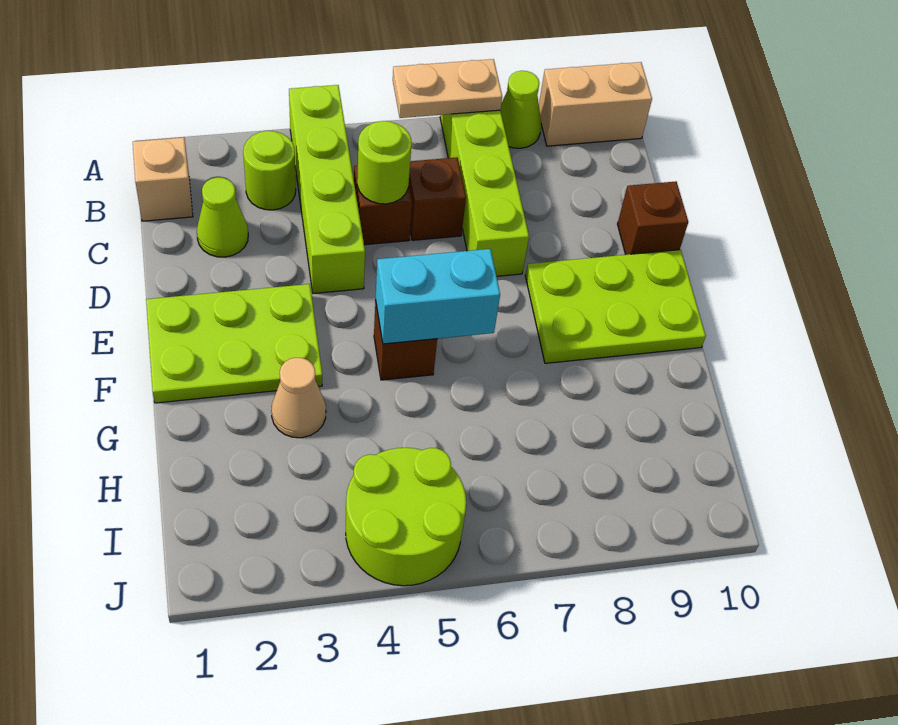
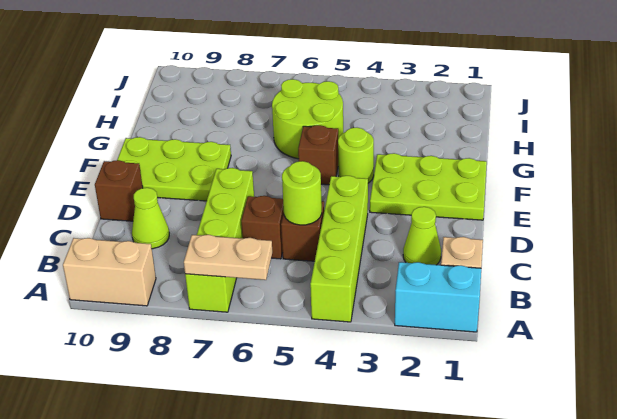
lime 1x1 cone [500,71,541,148] -> lime 1x1 cone moved to [132,188,169,249]
lime 1x1 round brick [243,131,296,210] -> lime 1x1 round brick moved to [338,128,374,183]
cyan 1x2 brick [376,249,500,344] -> cyan 1x2 brick moved to [395,262,481,332]
tan 1x1 cone [271,358,326,438] -> none
lime 2x2 round brick [346,448,466,586] -> lime 2x2 round brick moved to [272,79,343,159]

